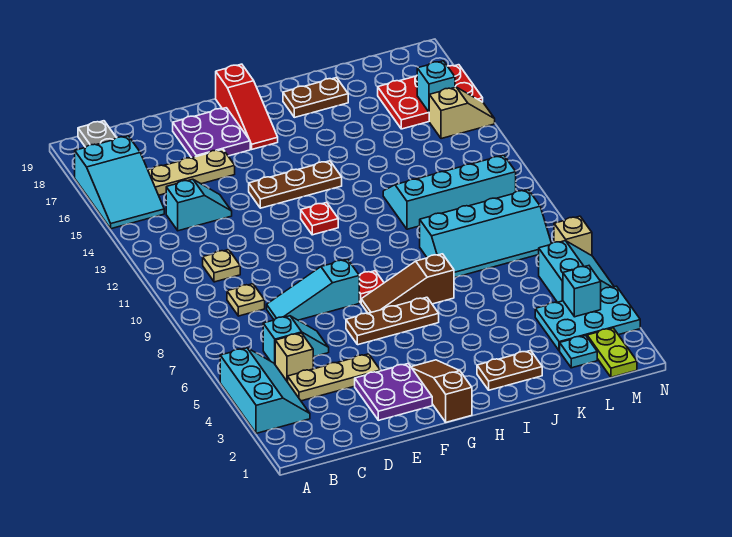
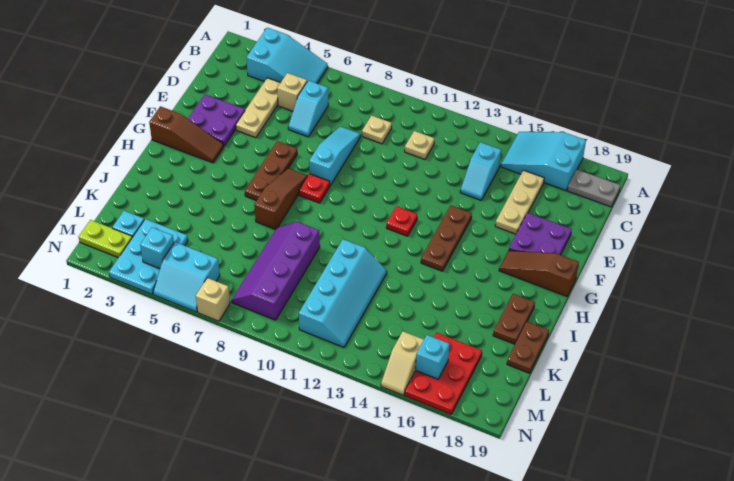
cyan 2x3 slope [220,348,310,433] -> cyan 2x3 slope turned to [246,28,328,83]
red 1x3 slope [216,64,278,149] -> brown 1x3 slope [499,251,579,296]
brown 1x2 plate [477,351,542,390] -> brown 1x2 plate moved to [507,322,549,373]
cyan 2x4 slope [420,190,551,278] -> purple 2x4 slope [232,222,320,320]

